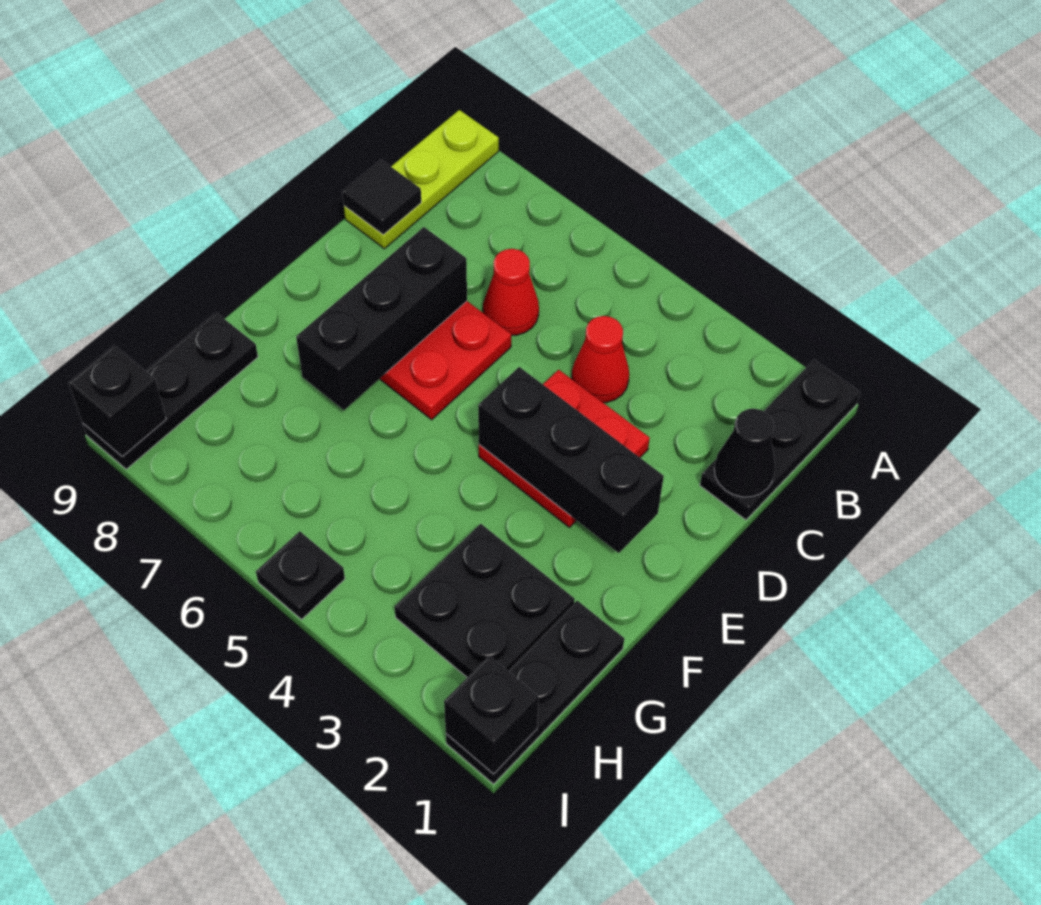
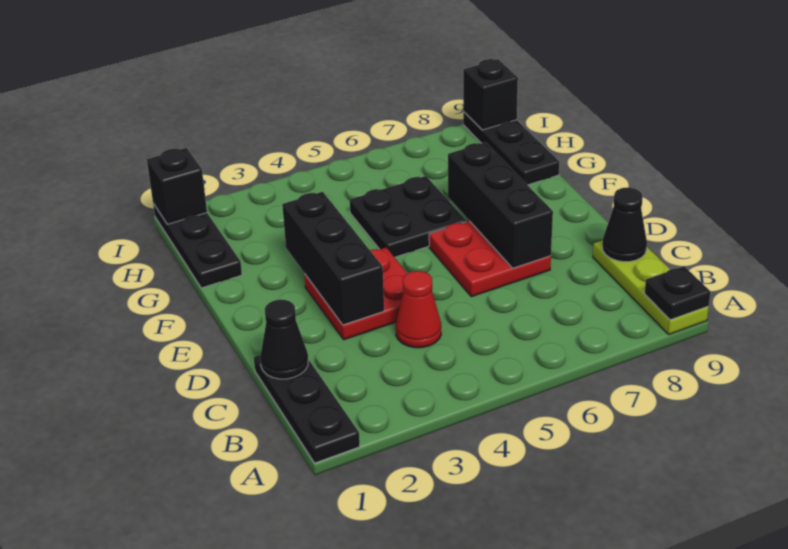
red 1x1 cone [483,249,539,336] -> none
black 1x1 tile [342,160,421,235] -> black 1x1 cone [602,188,647,262]
black 1x3 brick [478,367,664,553] -> black 1x3 brick turned to [282,192,384,325]
black 2x2 plate [395,524,575,677] -> black 2x2 plate moved to [350,176,466,257]
black 1x1 plate [256,531,345,619] -> black 1x1 plate moved to [645,266,711,320]

